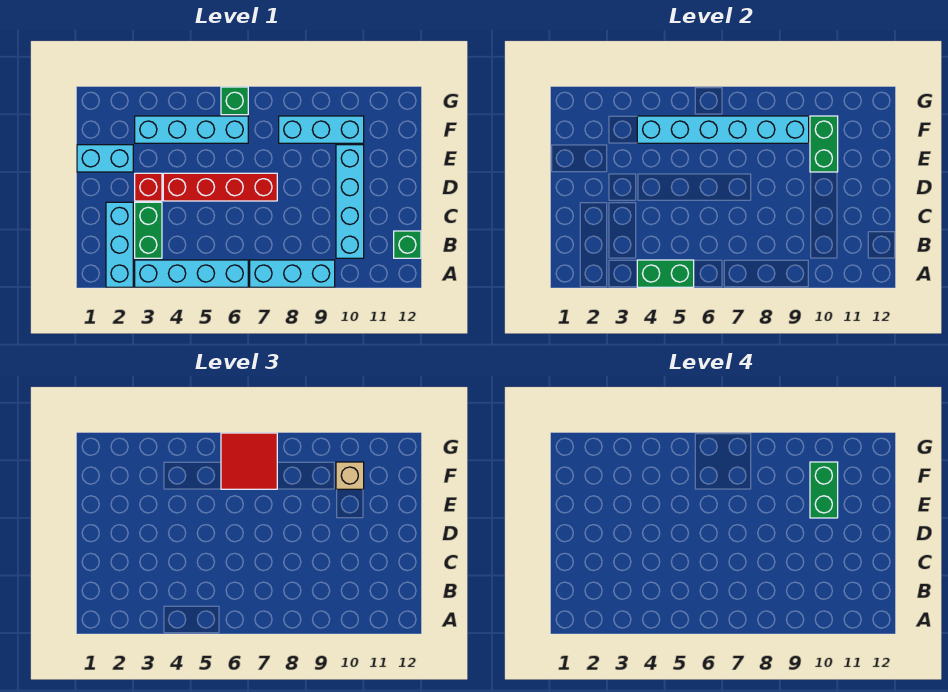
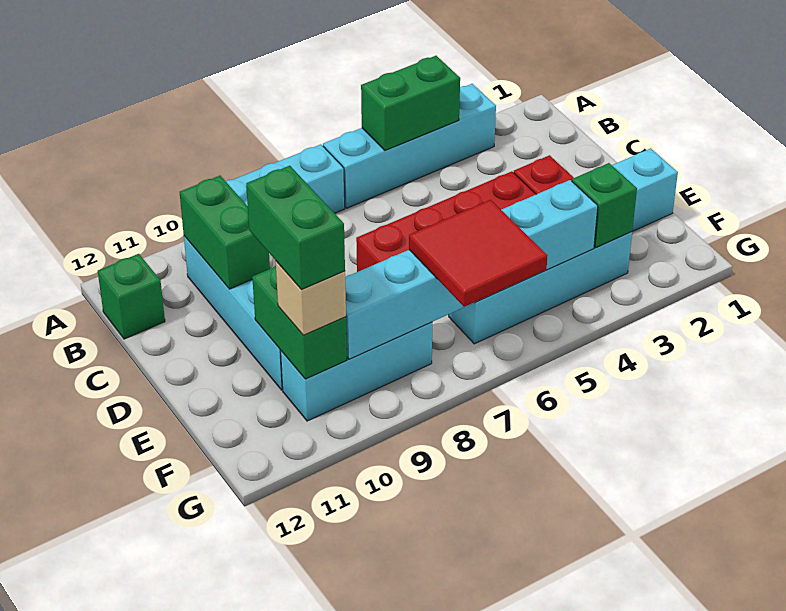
cyan 1x3 brick [106,202,133,287] -> none
green 1x2 brick [135,202,162,258] -> green 1x2 brick moved to [180,176,270,289]
green 1x1 brick [221,87,248,115] -> green 1x1 brick moved to [572,163,637,247]

